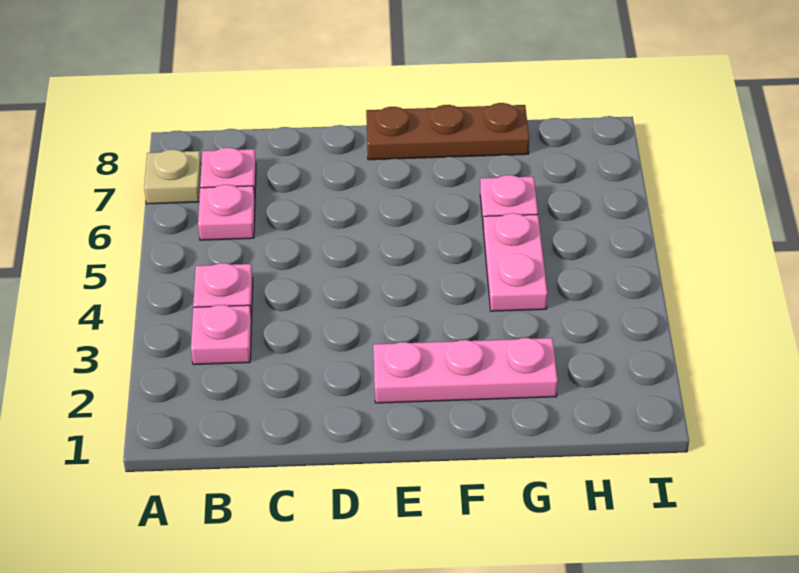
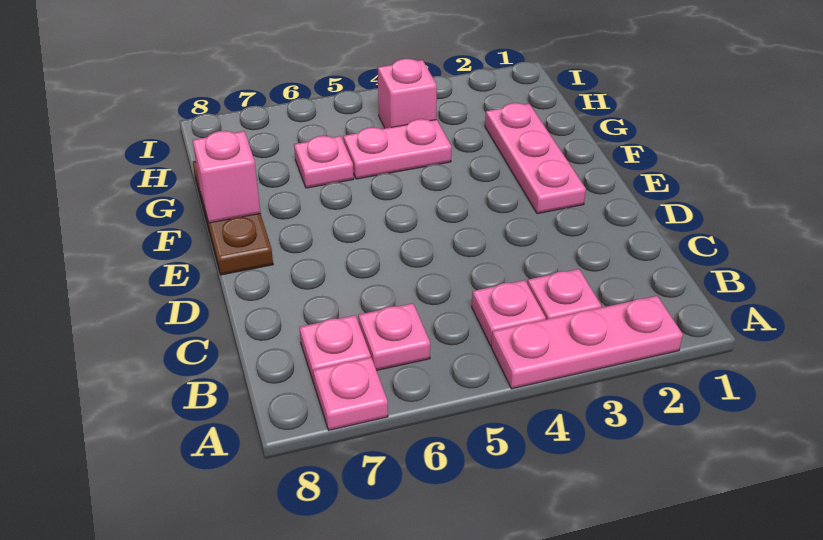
none -> pink 1x3 plate [491,296,683,389]
tan 1x1 plate [144,149,201,204] -> pink 1x1 plate [313,357,388,430]
none -> pink 1x1 brick [192,131,261,223]
none -> pink 1x1 brick [378,59,437,128]

